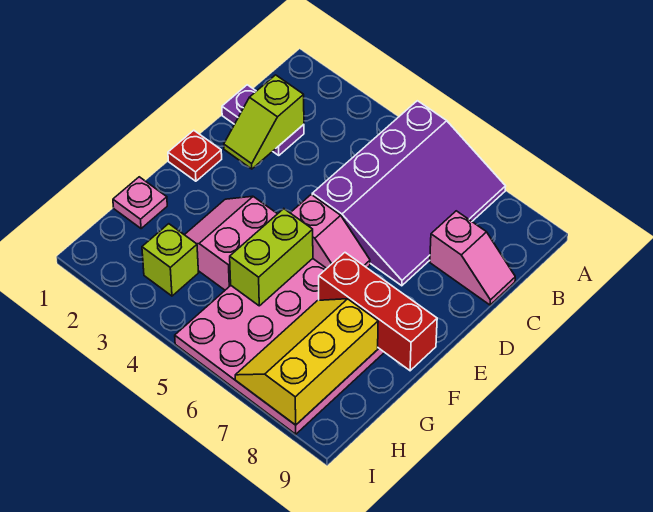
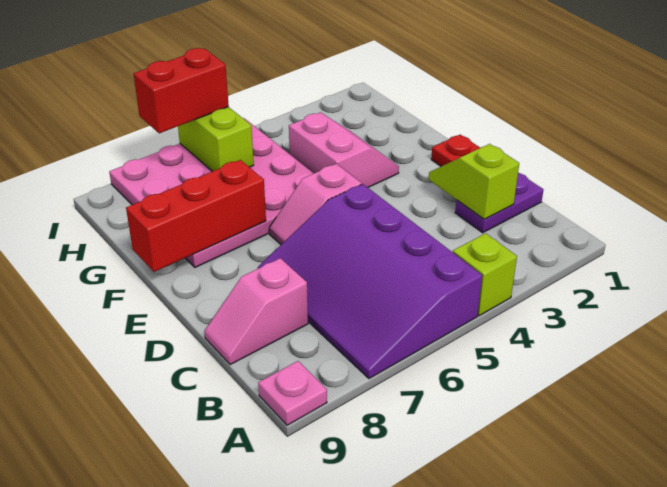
lime 1x2 brick [230,209,313,306] -> lime 1x2 brick moved to [178,107,254,171]
pink 1x1 plate [113,177,167,229] -> pink 1x1 plate moved to [258,361,327,425]
yellow 2x3 slope [235,299,378,425] -> none
lime 1x1 brick [142,224,199,296] -> lime 1x1 brick moved to [453,233,517,316]
none -> red 1x2 brick [134,48,229,133]

